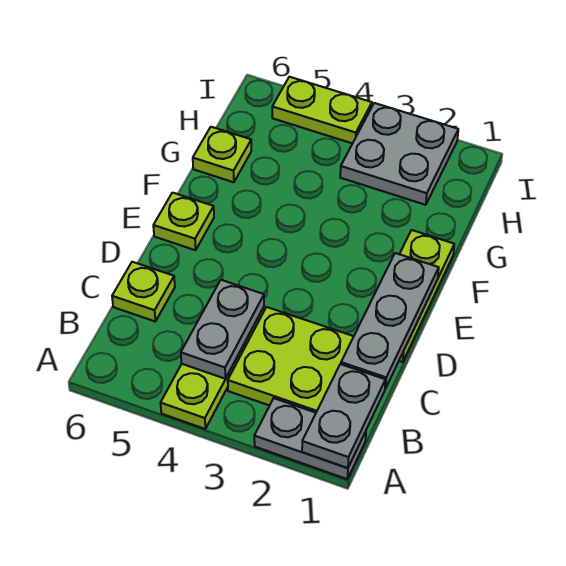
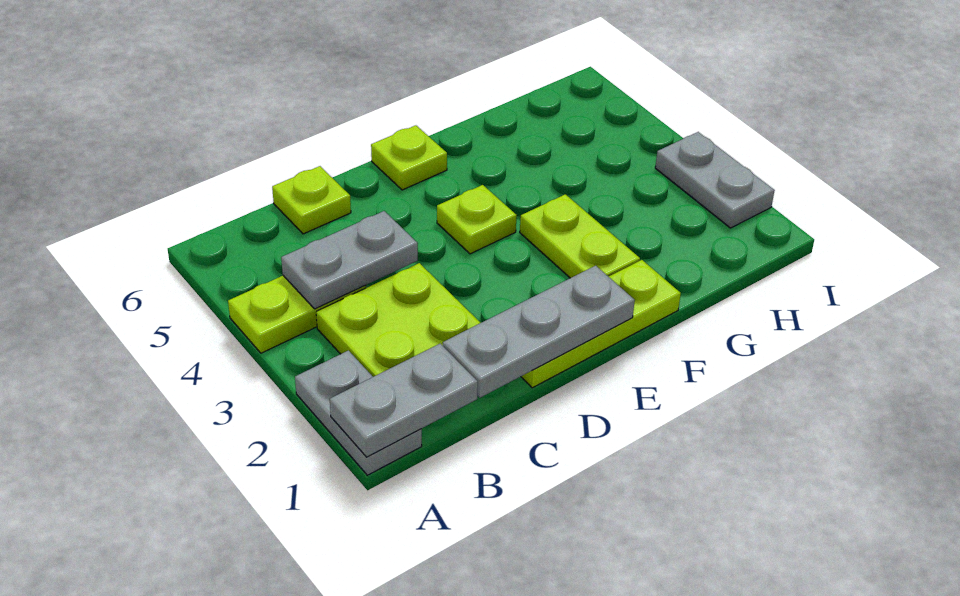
lime 1x1 plate [193,127,251,182] -> lime 1x1 plate moved to [437,185,517,254]
grey 2x2 plate [340,103,458,205] -> grey 1x2 plate [655,132,775,228]
lime 1x2 plate [272,77,372,143] -> lime 1x2 plate moved to [520,194,640,278]

